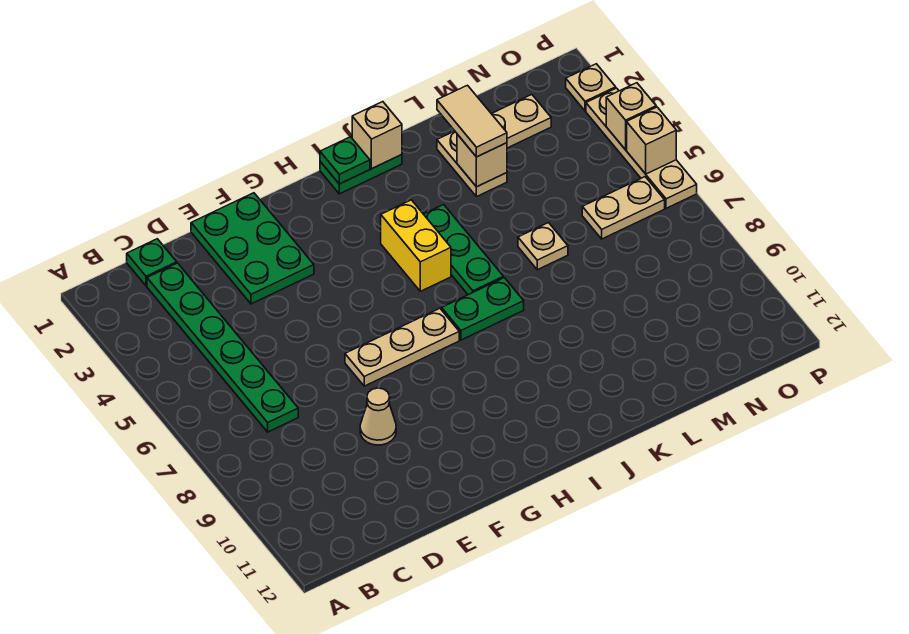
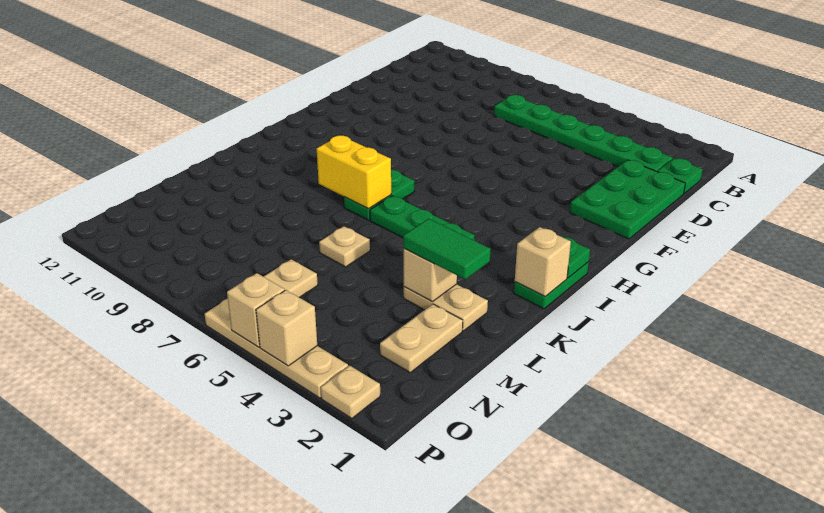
green 2x3 plate [191,193,314,304] -> green 2x3 plate turned to [570,160,685,239]
tan 1x1 cone [360,388,396,445] -> none
tan 1x3 plate [345,308,459,386] -> none
yellow 1x2 brick [381,200,451,291] -> yellow 1x2 brick moved to [317,136,391,209]
tan 1x2 tile [437,85,507,157] -> green 1x2 tile [403,219,491,279]

